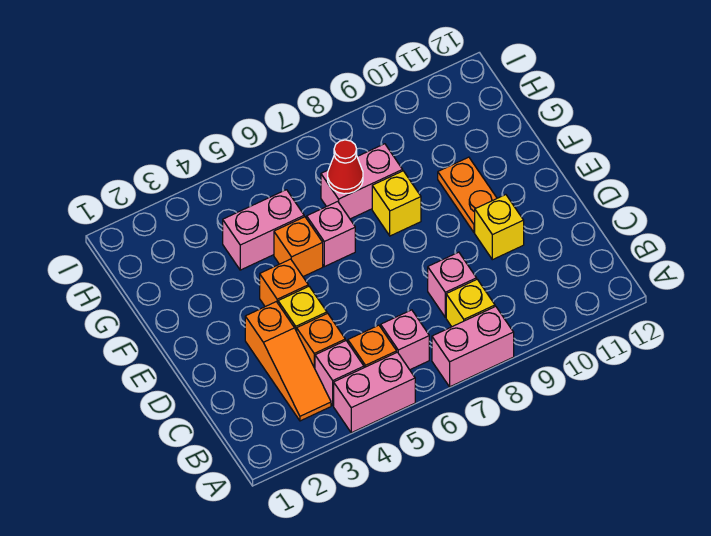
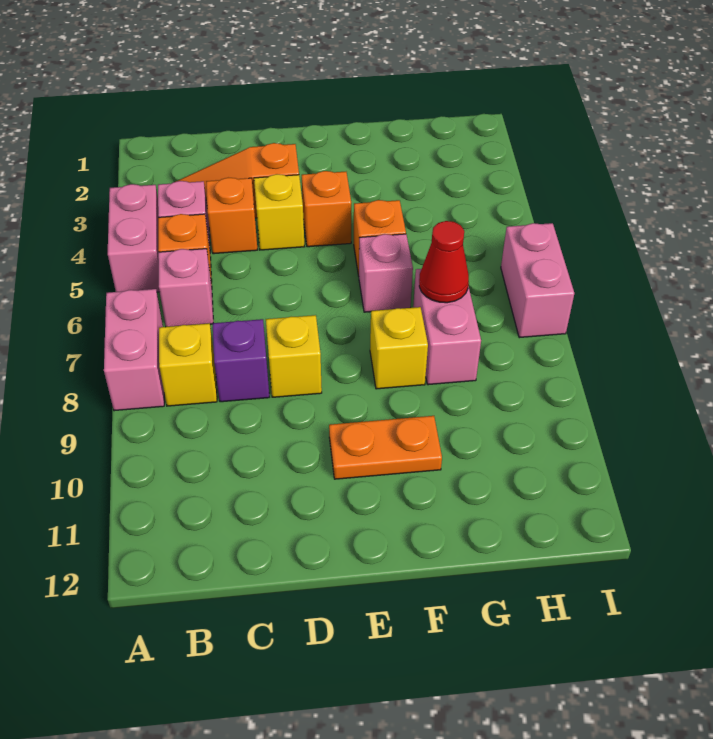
pink 1x1 brick [428,252,477,317] -> purple 1x1 brick [213,319,269,402]
yellow 1x1 brick [475,195,524,260] -> yellow 1x1 brick moved to [266,315,322,397]
pink 1x2 brick [223,190,304,270] -> pink 1x2 brick moved to [501,223,574,338]

